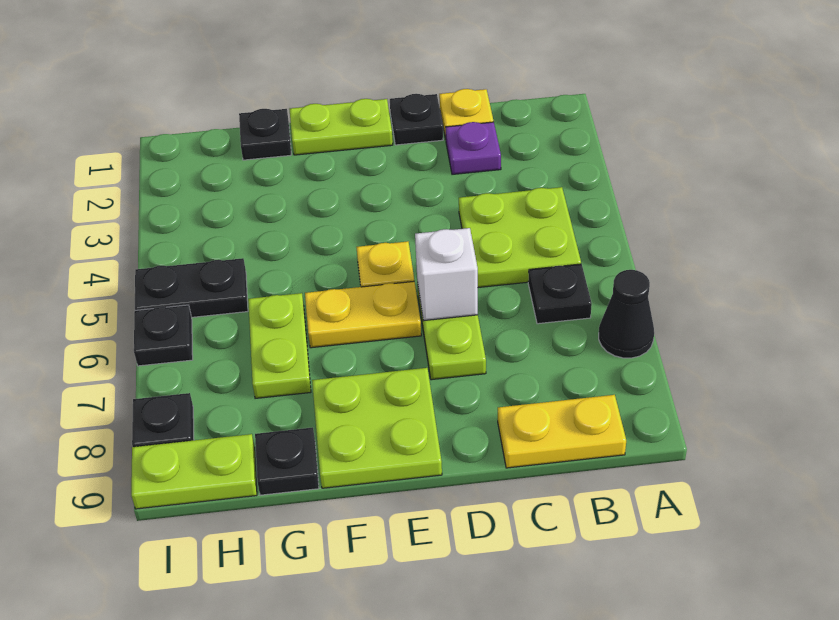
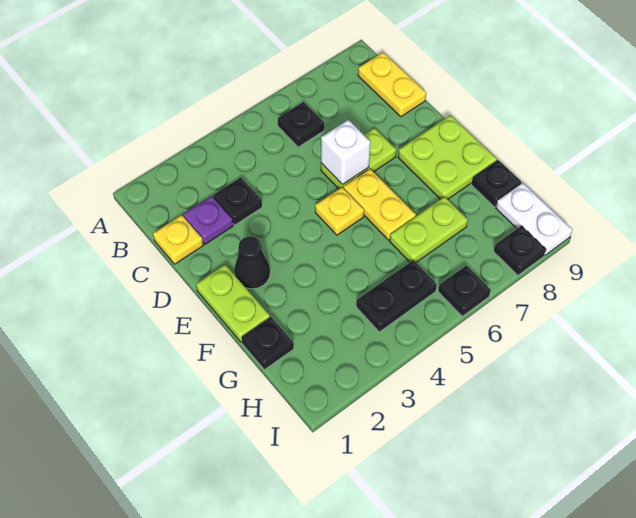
black 1x1 cone [599,270,654,358] -> black 1x1 cone moved to [234,236,270,289]
lime 2x2 plate [459,187,581,287] -> none
black 1x1 plate [390,94,443,145] -> black 1x1 plate moved to [213,178,262,225]
black 1x2 plate [135,258,248,317] -> black 1x2 plate turned to [356,260,437,332]
lime 1x2 plate [131,434,257,509] -> white 1x2 plate [496,183,573,255]

